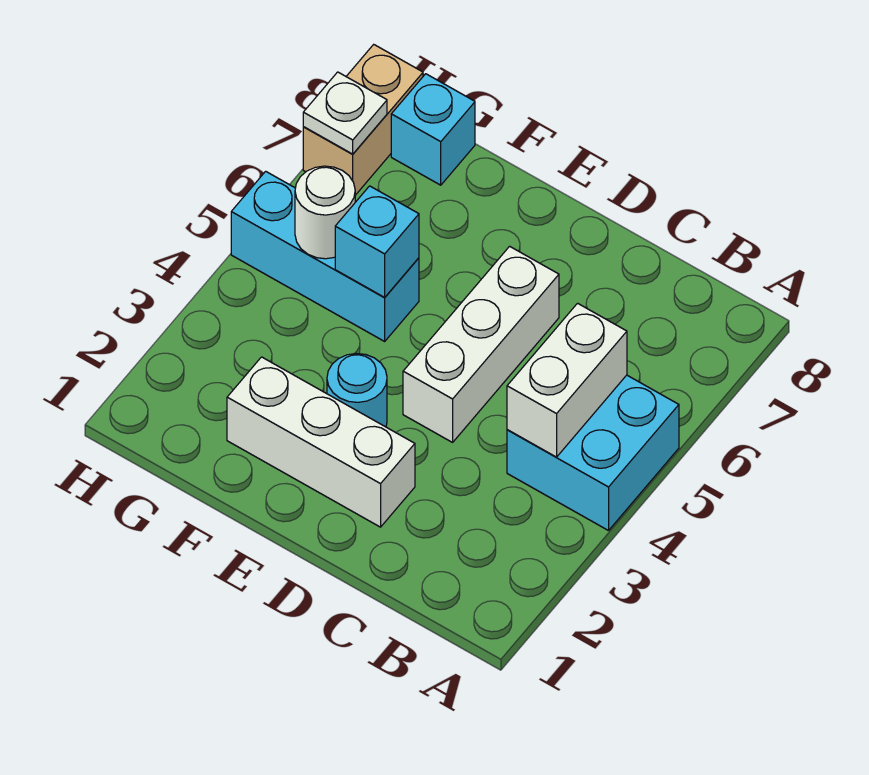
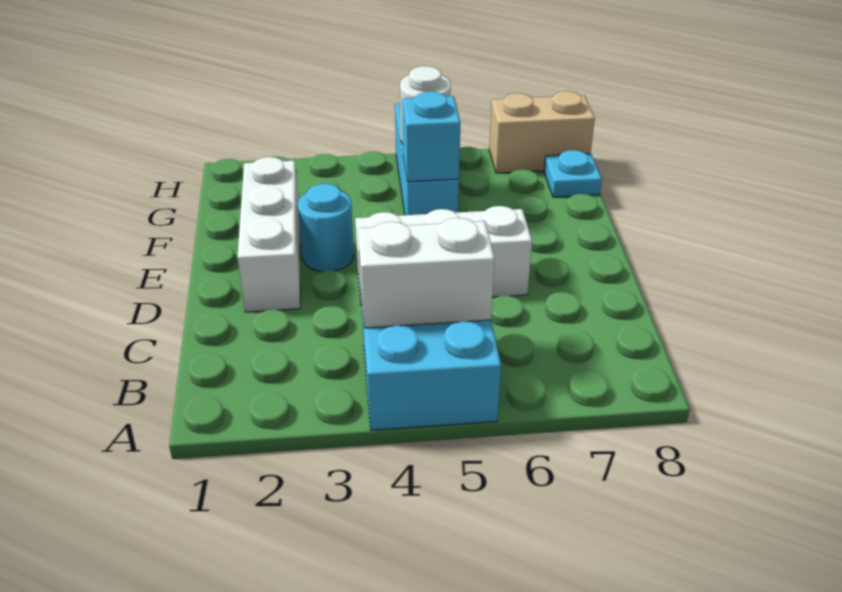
cyan 1x1 brick [391,74,475,185] -> cyan 1x1 plate [544,150,602,197]
white 1x1 plate [303,72,387,154] -> none

